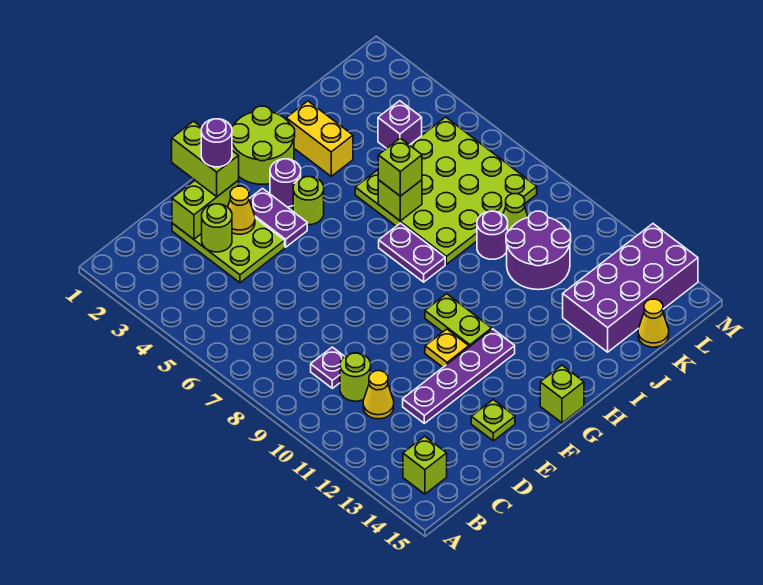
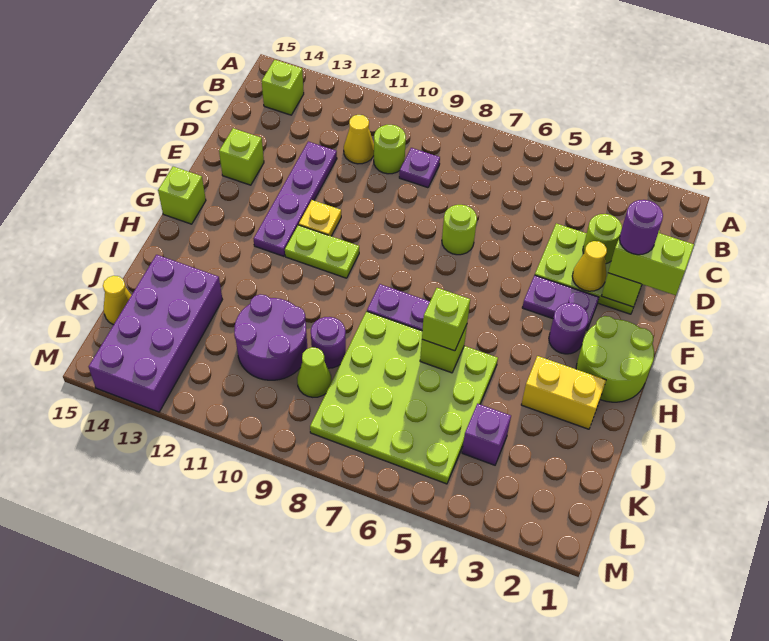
lime 1x1 plate [471,400,515,441] -> lime 1x1 brick [219,128,264,185]
lime 1x1 round brick [293,177,324,225] -> lime 1x1 round brick moved to [442,205,477,255]

